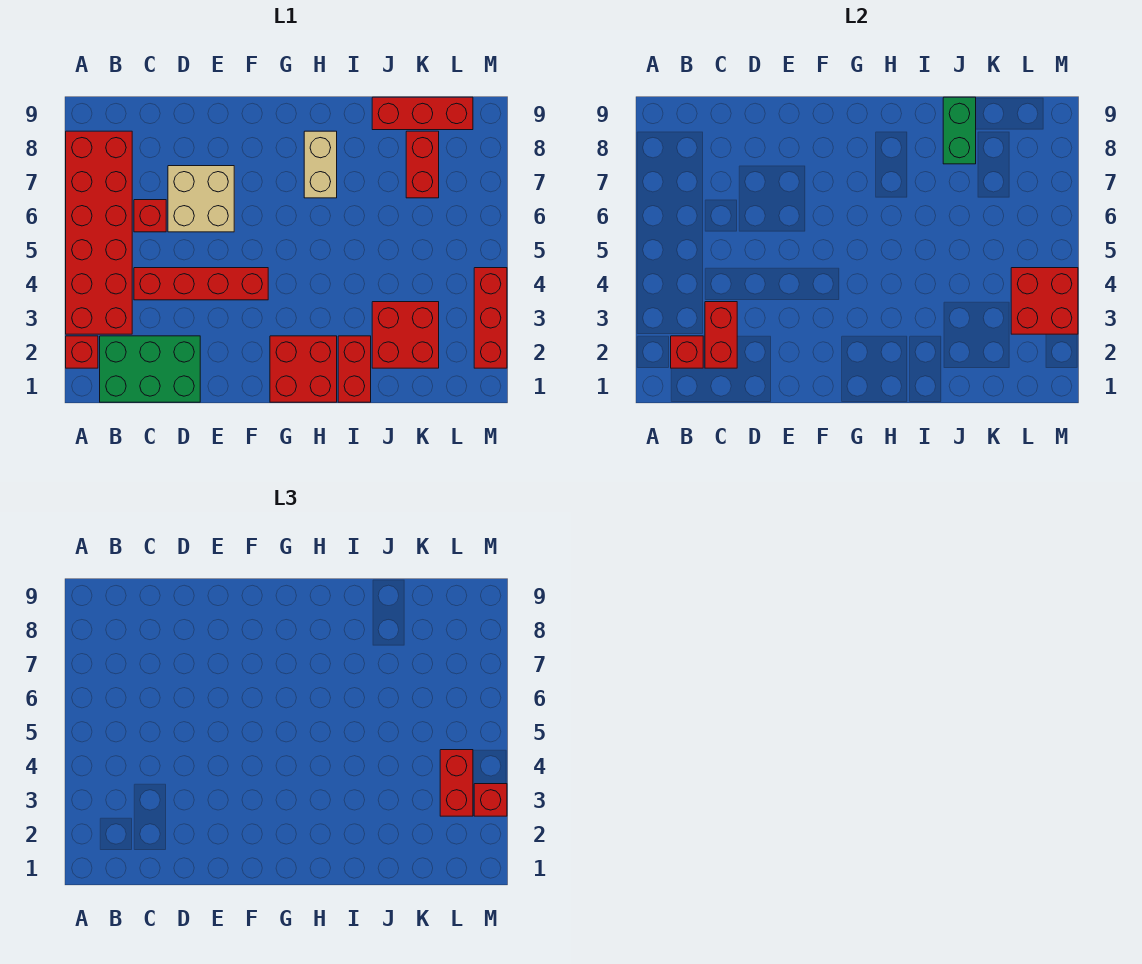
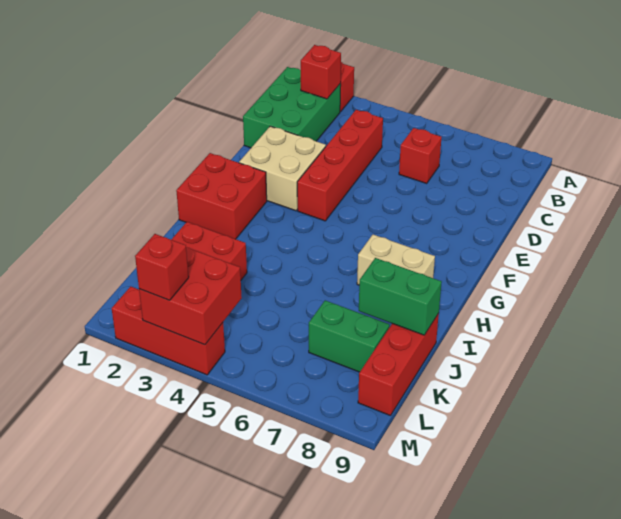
red 2x6 brick [66,131,132,334] -> none
red 1x2 brick [705,302,737,368] -> none
tan 2x2 brick [168,166,234,232] -> tan 2x2 brick moved to [239,126,326,211]
red 1x2 brick [338,336,371,402] -> none
red 1x2 brick [406,131,439,198] -> green 1x2 brick [309,300,390,372]
red 1x2 brick [440,750,473,816] -> none

